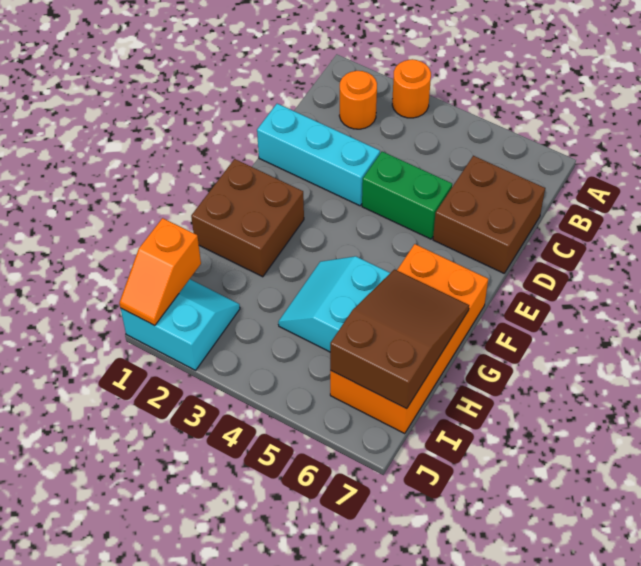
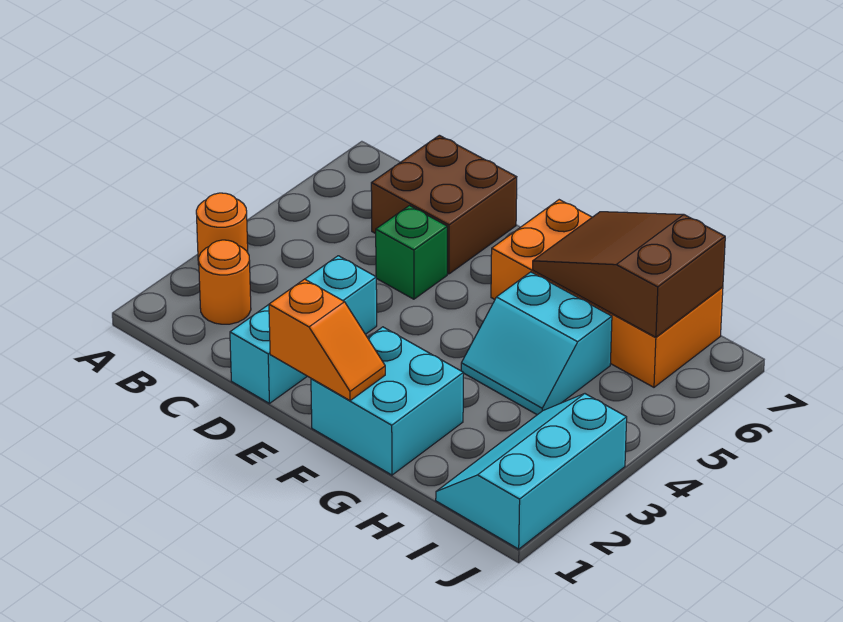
green 1x2 brick [362,152,452,239] -> green 1x1 brick [376,206,447,299]
brown 2x2 brick [191,159,304,277] -> cyan 2x2 brick [311,327,463,475]
cyan 2x2 slope [121,279,240,370] -> cyan 2x3 slope [436,394,627,549]
orange 1x2 slope [119,218,201,326] -> orange 1x2 slope moved to [269,279,385,401]

